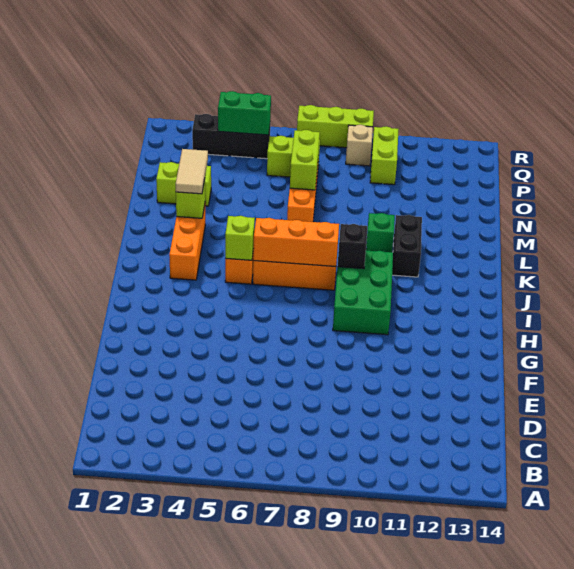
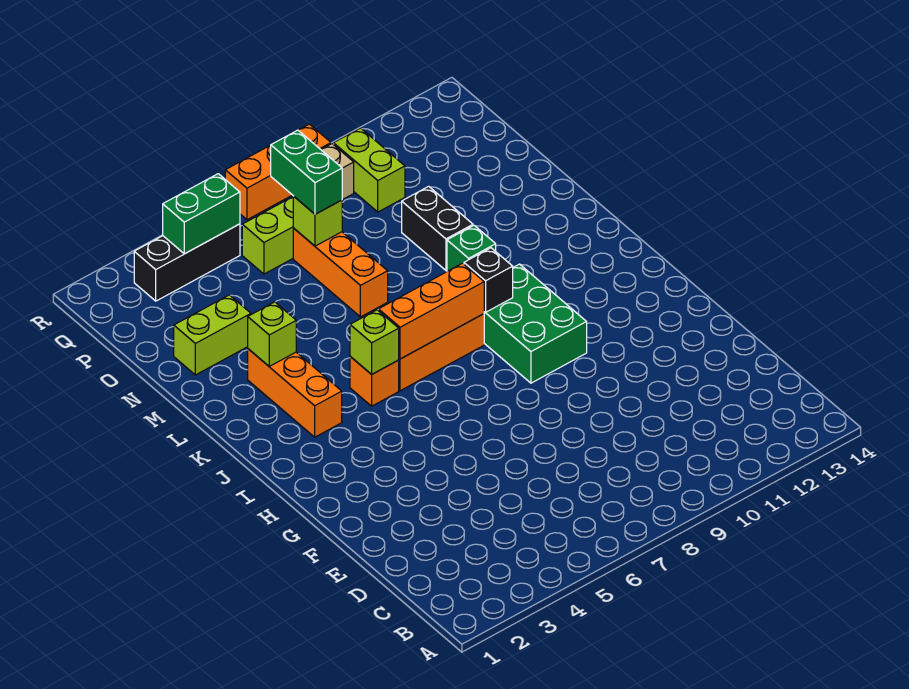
black 1x2 brick [392,215,422,277] -> black 1x2 brick moved to [402,186,473,270]
tan 1x2 tile [176,149,208,194] -> none
lime 1x2 brick [290,130,320,190] -> lime 1x1 brick [293,196,342,246]
none -> green 1x2 brick [270,130,342,214]
lime 1x3 brick [297,105,374,148] -> orange 1x3 brick [225,124,331,220]

